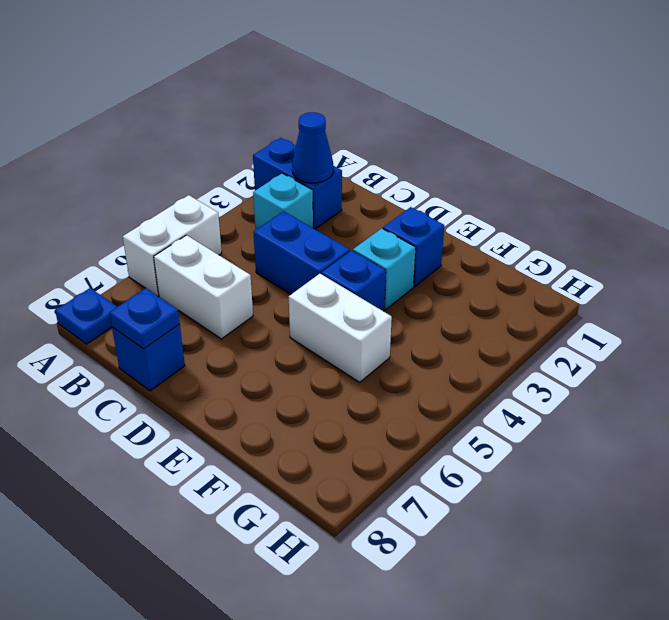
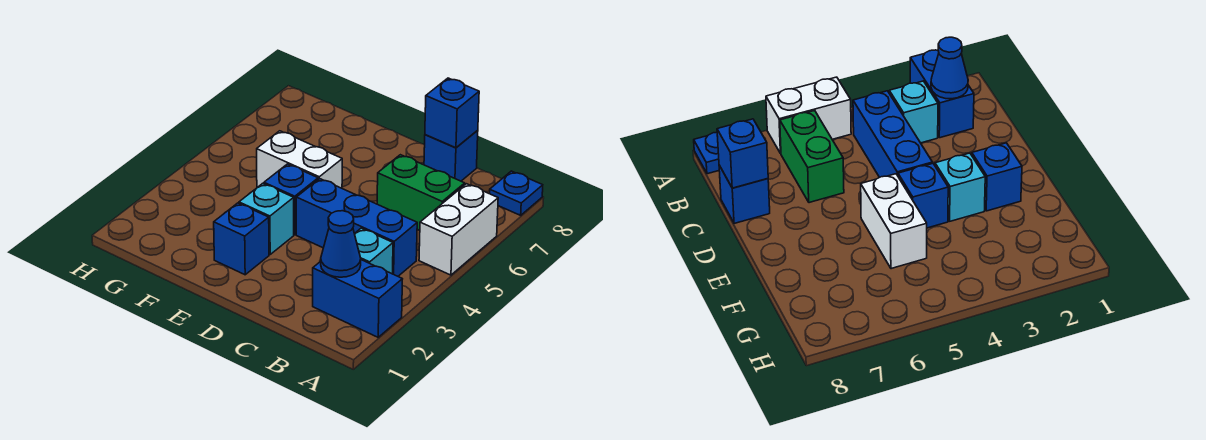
white 1x2 brick [154,235,253,339] -> green 1x2 brick [377,155,465,230]
blue 1x2 brick [253,211,350,294] -> blue 1x3 brick [296,179,417,276]
blue 1x1 plate [109,288,180,349] -> blue 1x1 brick [425,78,479,148]

